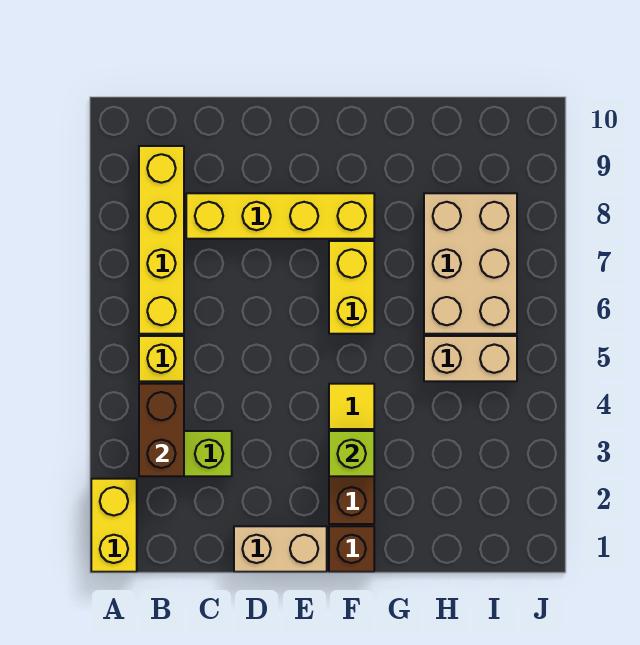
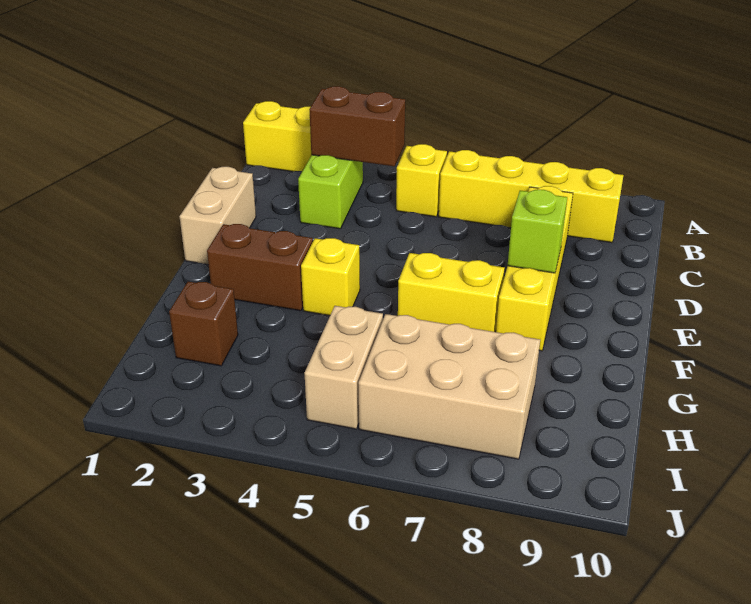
brown 1x1 brick [329,526,374,572] -> brown 1x1 brick moved to [169,282,238,366]
lime 1x1 brick [329,431,374,476] -> lime 1x1 brick moved to [508,190,567,273]
yellow 1x1 tile [329,384,374,429] -> yellow 1x1 brick [301,238,360,316]

